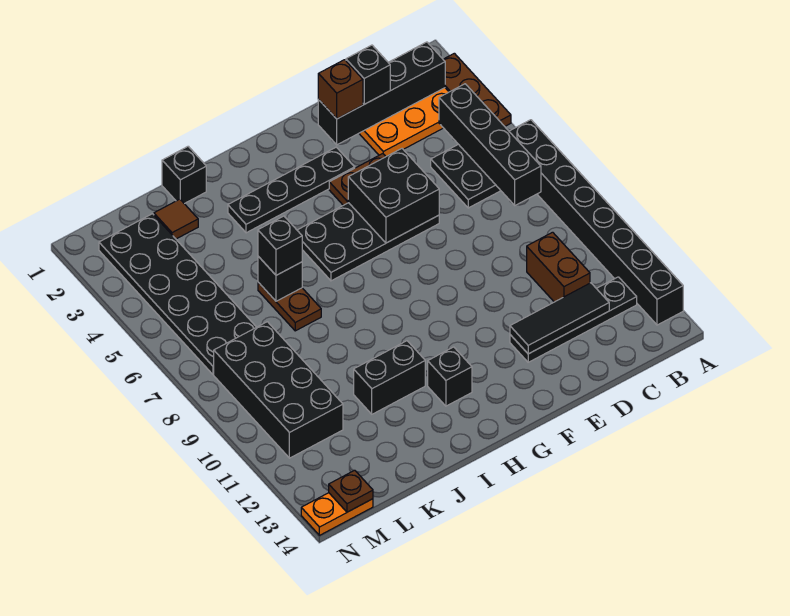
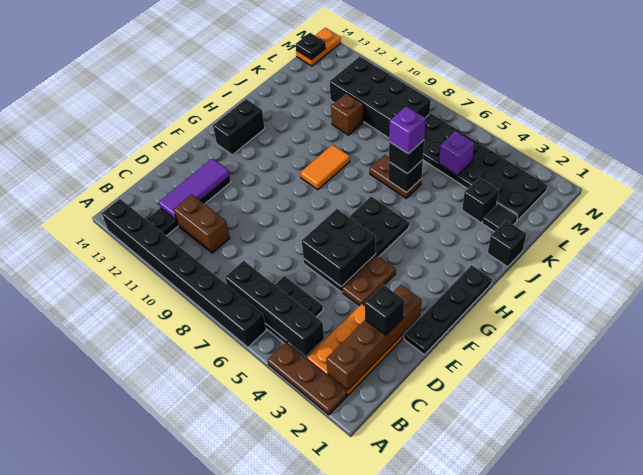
black 1x4 brick [318,42,445,145] -> brown 1x4 brick [326,285,422,390]
black 1x3 tile [510,283,609,354] -> purple 1x3 tile [159,159,230,220]
brown 1x1 brick [318,60,363,119] -> brown 1x1 brick moved to [331,93,363,135]
black 1x4 plate [228,147,355,233] -> black 1x4 plate moved to [404,265,492,355]
none -> orange 1x2 tile [300,145,350,190]
black 1x1 brick [428,347,472,406] -> black 1x1 brick moved to [462,177,499,223]
black 1x2 brick [354,341,425,414] -> black 1x2 brick moved to [213,99,265,155]
none -> purple 1x1 brick [389,106,426,154]
brown 1x1 tile [154,199,198,239] -> black 1x1 tile [482,203,518,232]
none -> purple 1x1 brick [439,131,474,175]
brown 1x1 plate [329,470,373,512] -> black 1x1 plate [296,33,326,60]

